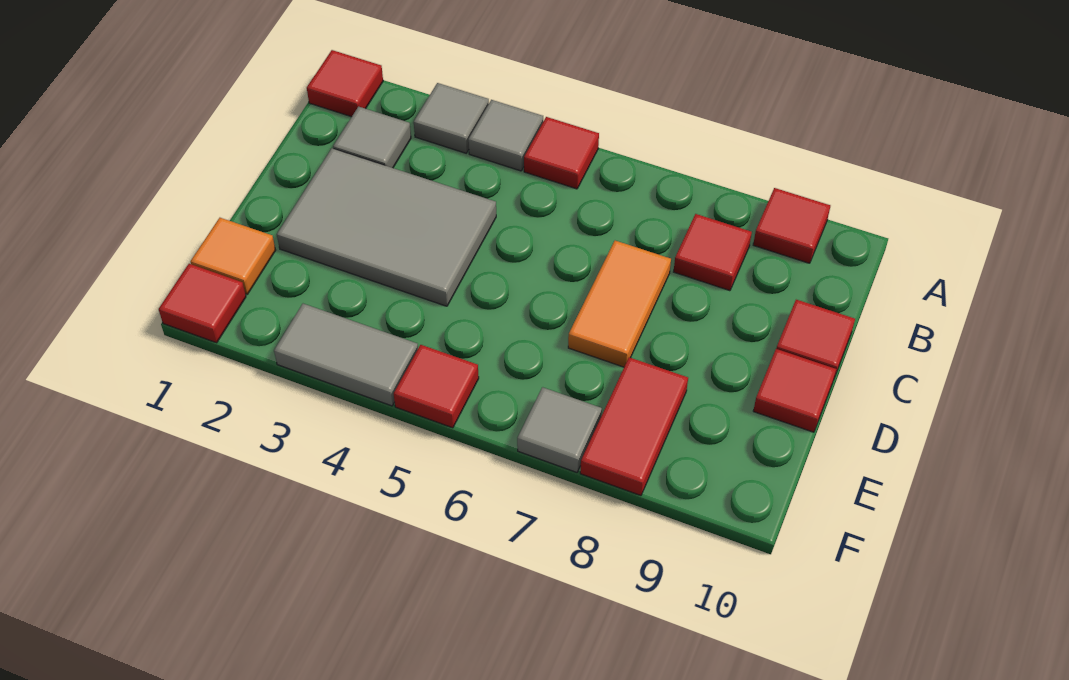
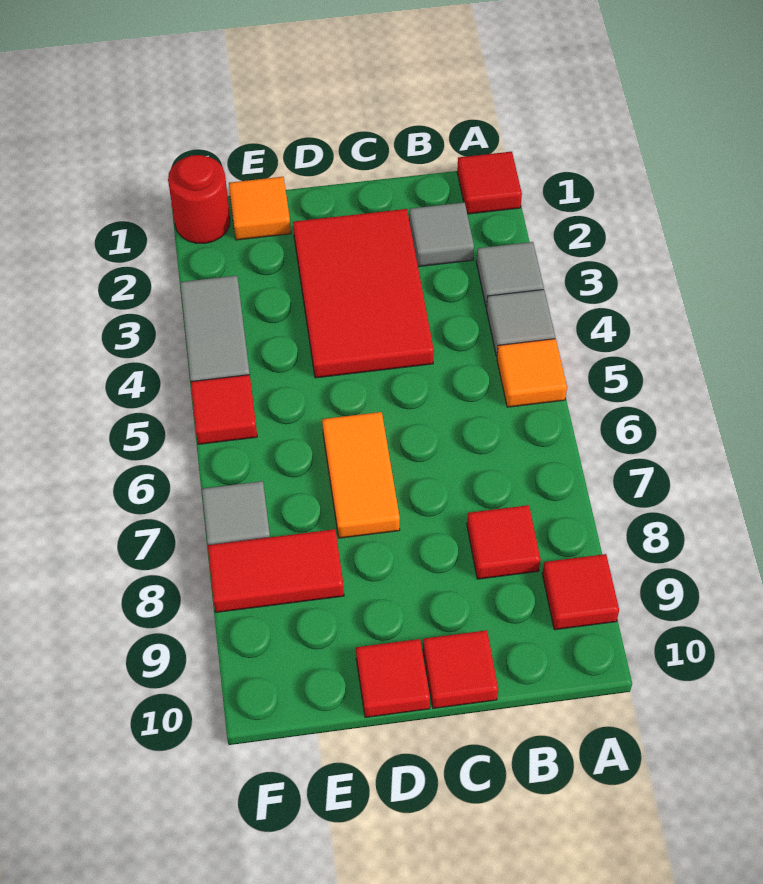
red 1x1 tile [524,117,599,189] -> orange 1x1 tile [497,339,567,407]
grey 2x3 tile [277,148,496,306] -> red 2x3 tile [293,209,434,378]
orange 1x2 tile [568,241,671,367] -> orange 1x2 tile turned to [322,412,400,538]
red 1x1 tile [159,264,246,343] -> red 1x1 round brick [168,155,230,243]

